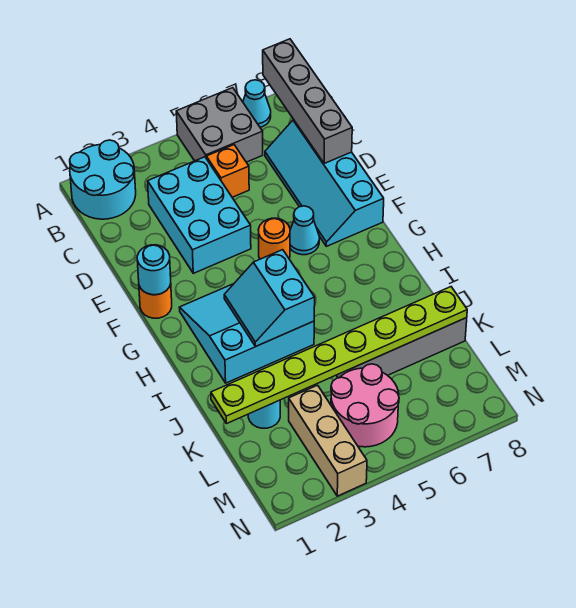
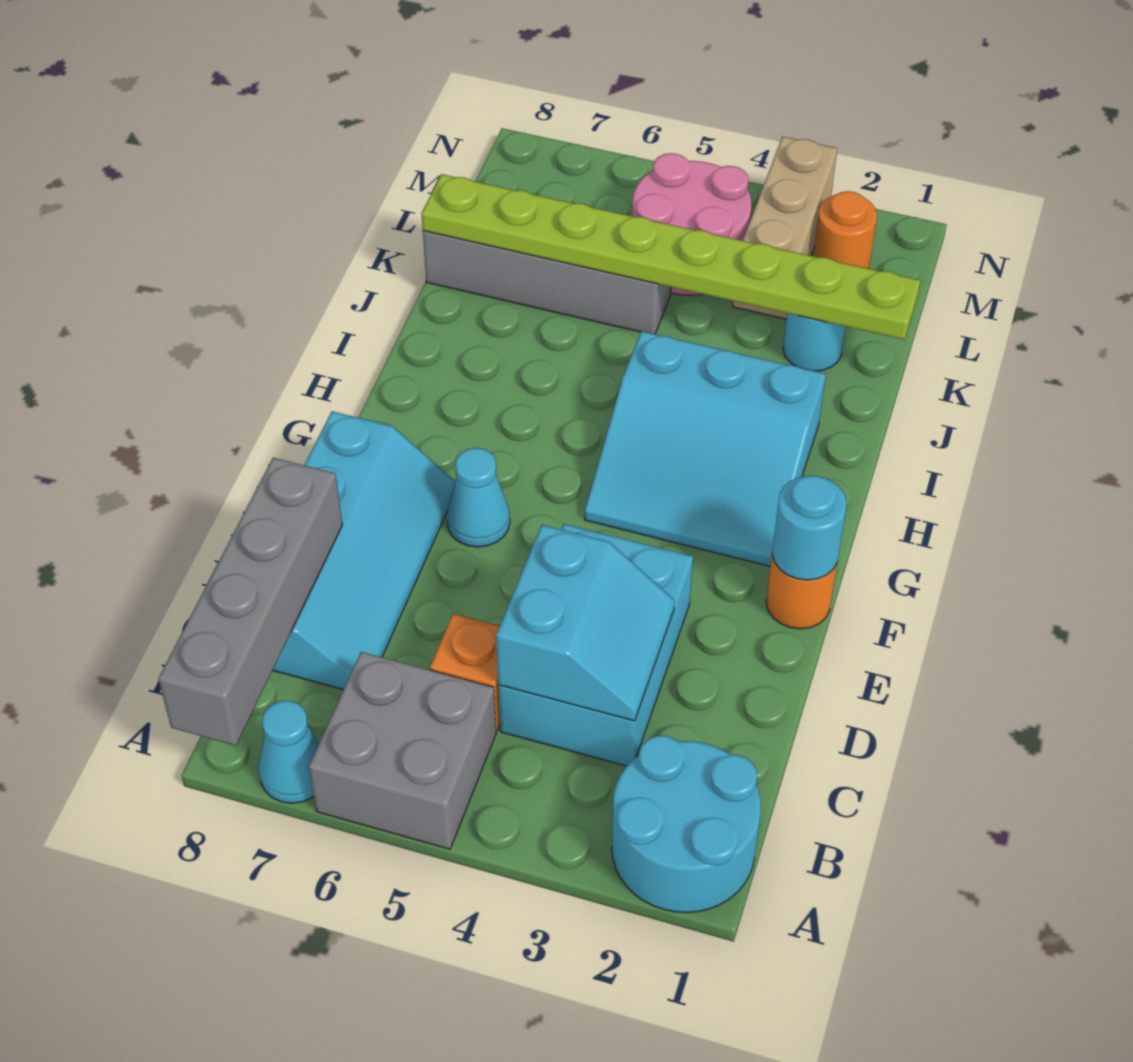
orange 1x1 round brick [258,218,290,259] -> orange 1x1 round brick moved to [813,191,877,269]
cyan 2x2 slope [224,250,315,346] -> cyan 2x2 slope moved to [496,525,675,721]

